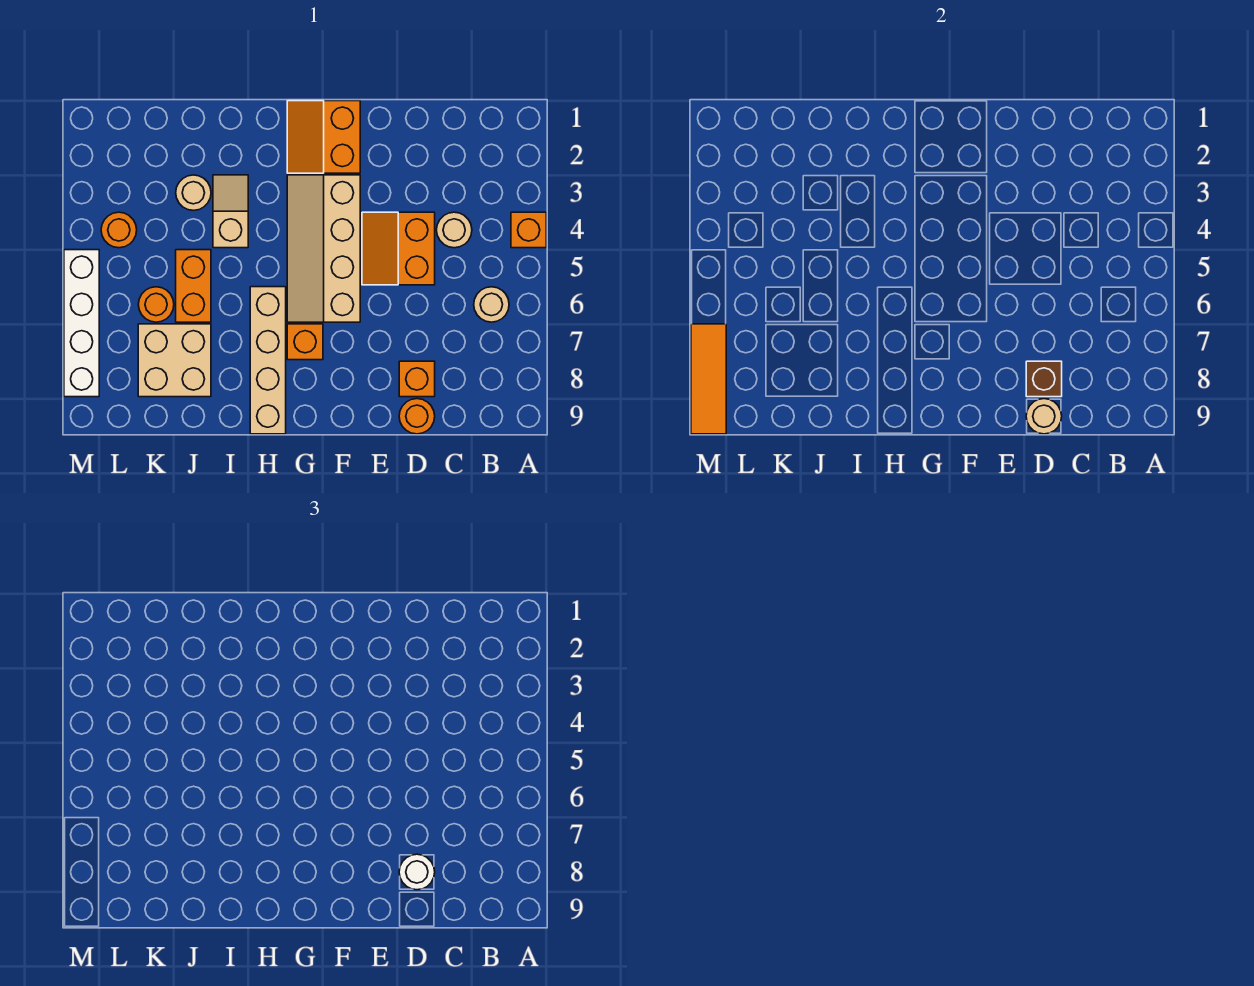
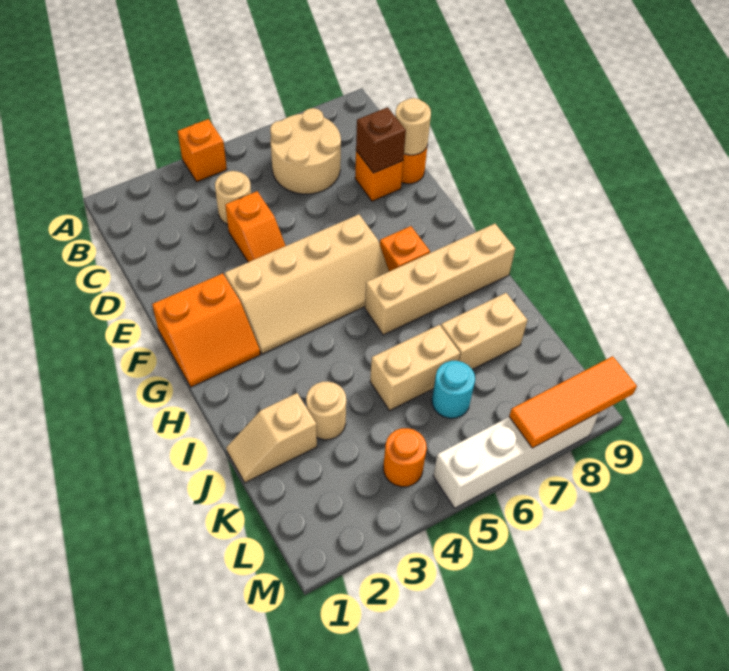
tan 1x1 round brick [474,287,509,322] -> tan 2x2 round brick [270,108,341,194]
orange 2x2 slope [362,212,435,285] -> orange 1x2 slope [225,191,286,262]
white 1x1 round brick [399,854,435,890] -> none
tan 1x2 slope [213,175,248,248] -> tan 1x2 slope moved to [226,393,317,483]
orange 1x2 brick [176,250,211,322] -> tan 1x2 brick [370,325,460,411]
tan 2x2 brick [138,324,211,397] -> tan 1x2 brick [441,293,528,369]
orange 1x1 round brick [138,287,174,322] -> cyan 1x1 round brick [432,361,475,418]

